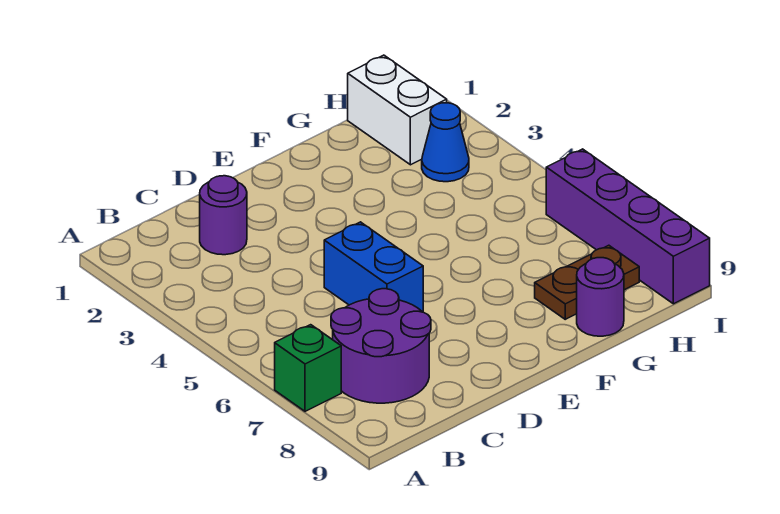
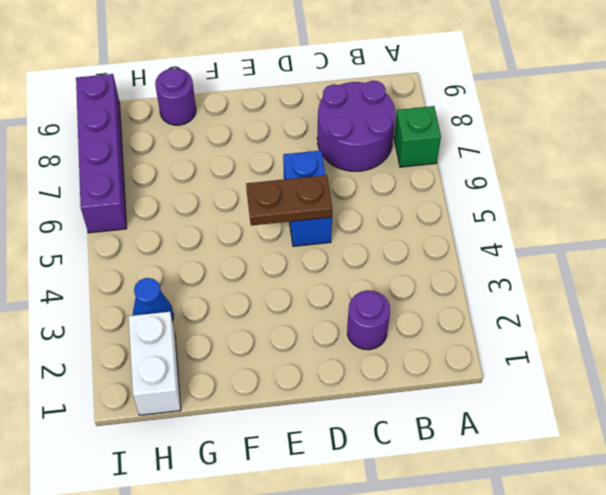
brown 1x2 plate [535,245,639,319] -> brown 1x2 plate moved to [246,175,332,226]

